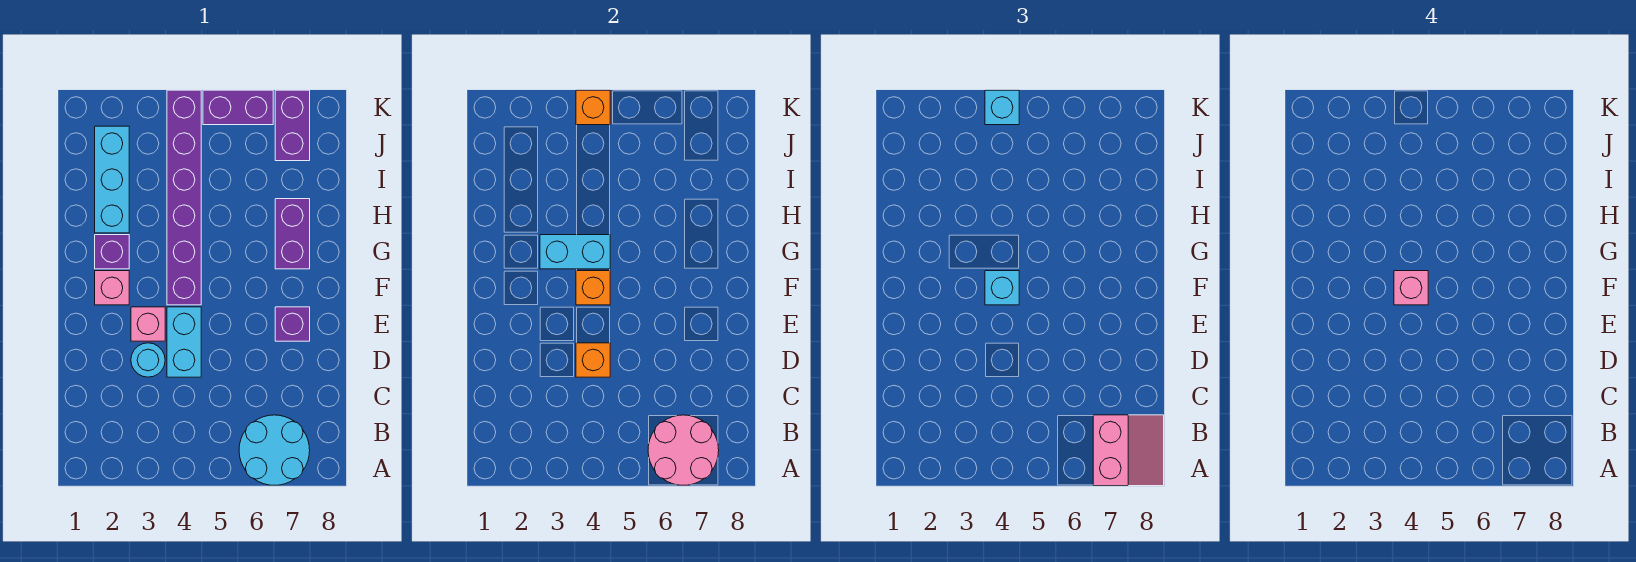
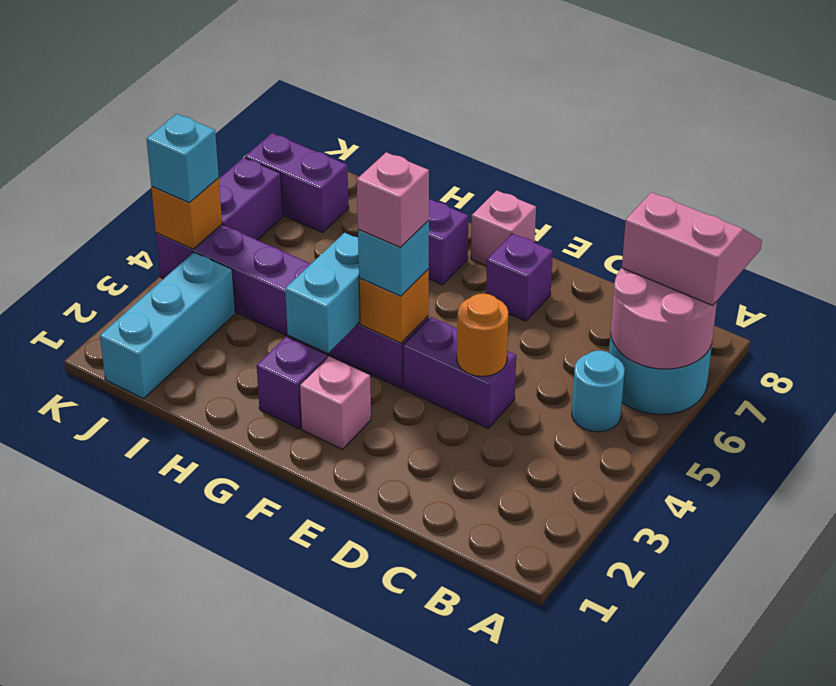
cyan 1x1 round brick [131,343,165,377] -> cyan 1x1 round brick moved to [572,351,625,432]
cyan 1x2 brick [167,307,201,377] -> purple 1x2 brick [403,317,516,428]
orange 1x1 brick [576,343,610,377] -> orange 1x1 round brick [457,294,508,376]
pink 1x1 brick [131,307,165,341] -> pink 1x1 brick moved to [471,190,536,266]
cyan 1x3 brick [95,126,129,233] -> cyan 1x3 brick turned to [100,252,235,399]

